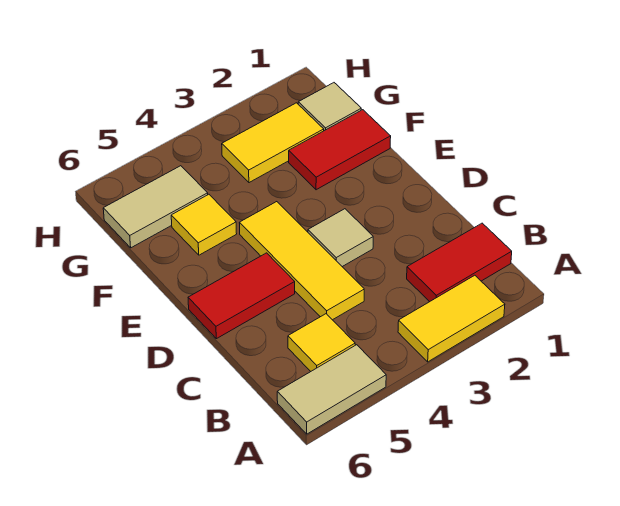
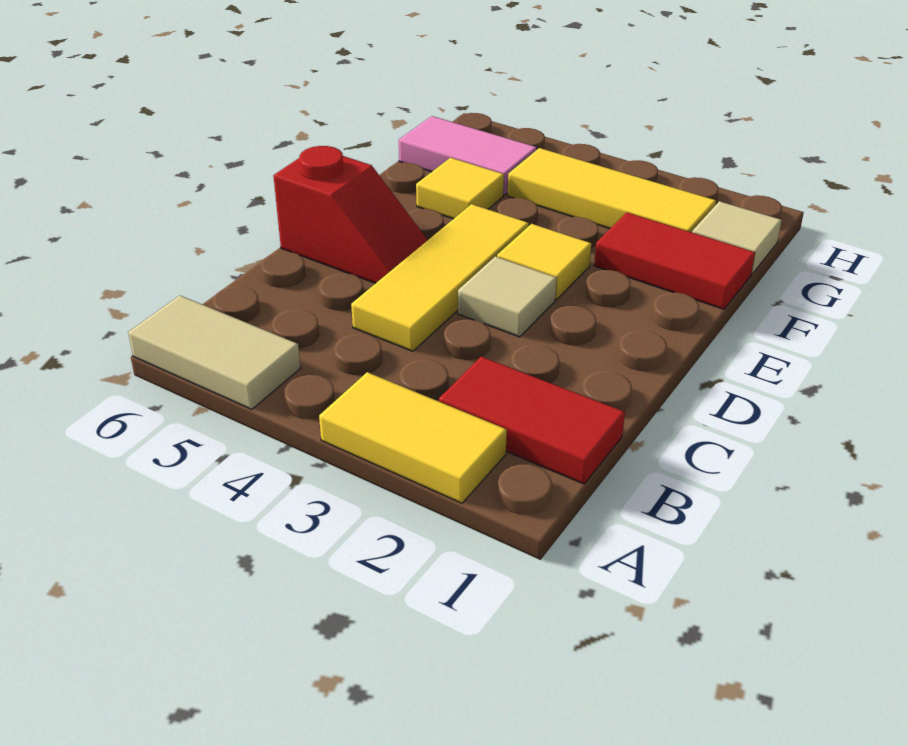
yellow 1x1 tile [288,314,355,371] -> yellow 1x1 tile moved to [497,224,591,299]
red 1x2 tile [188,253,295,339] -> red 1x2 slope [273,146,428,283]
yellow 1x2 tile [222,103,324,183] -> yellow 1x3 tile [508,148,716,232]
tan 1x2 tile [103,166,208,248] -> pink 1x2 tile [399,116,537,195]

